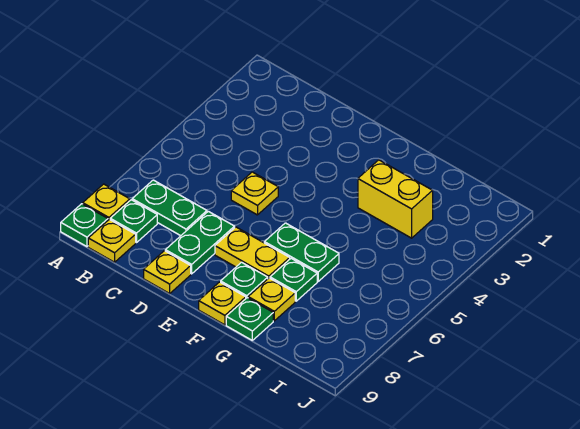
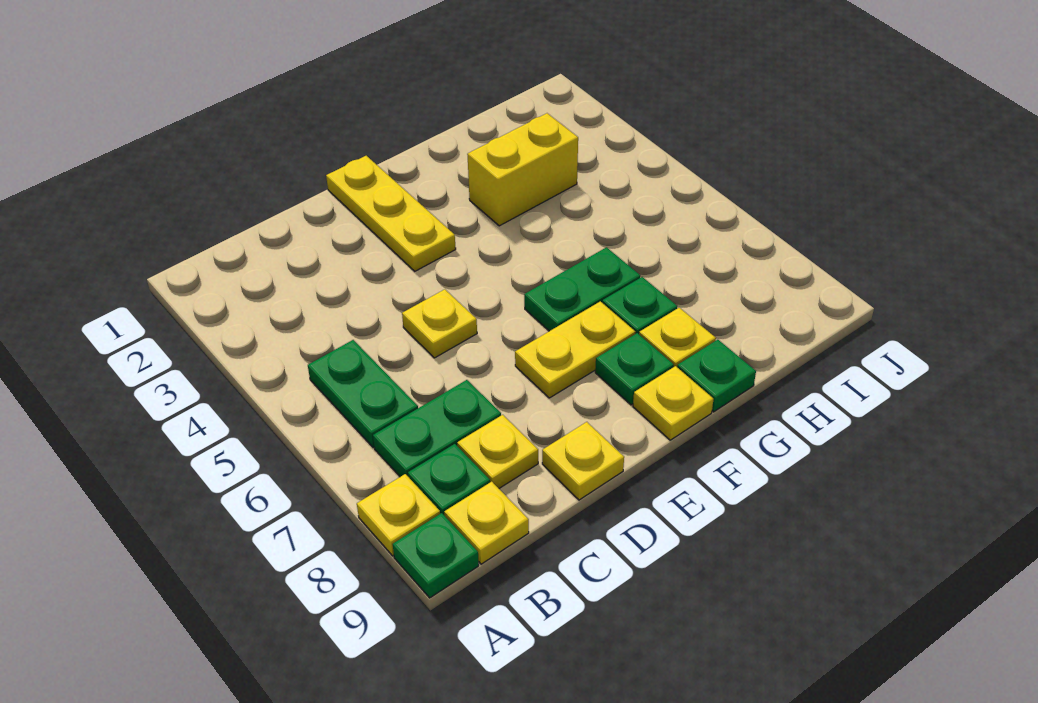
none -> yellow 1x1 plate [457,415,538,488]
green 1x2 plate [165,211,235,274] -> green 1x2 plate moved to [308,340,418,448]
none -> yellow 1x3 plate [326,156,456,271]

